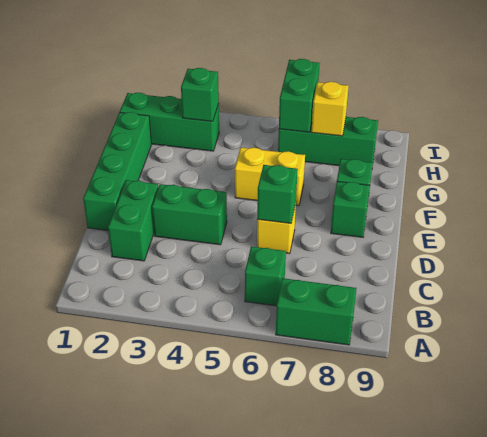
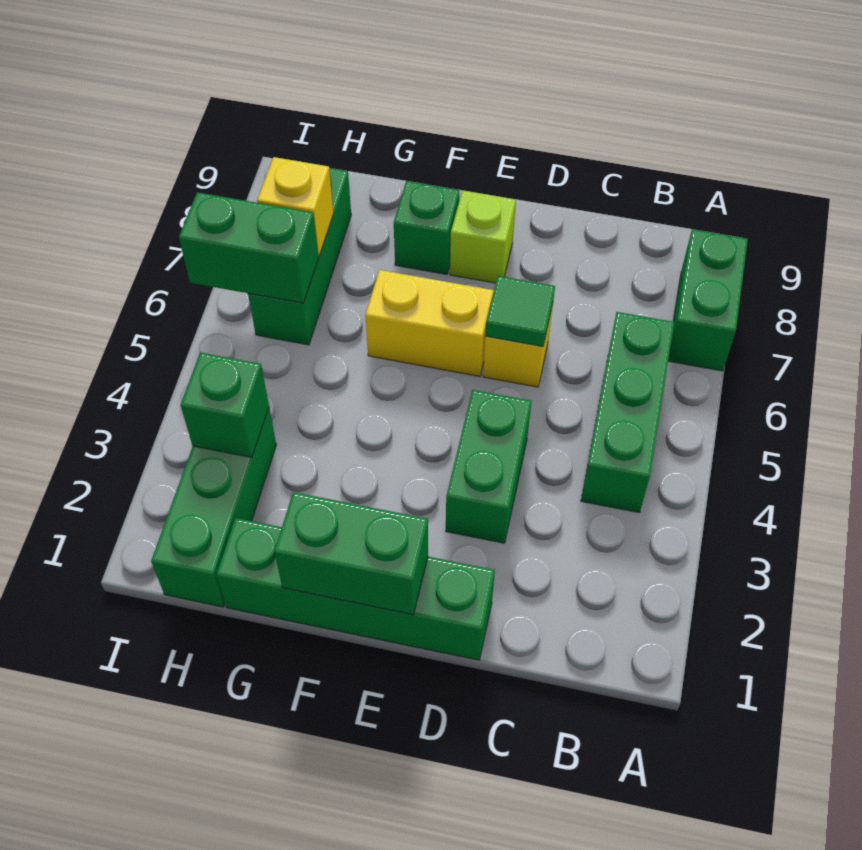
green 1x1 brick [245,246,286,306] -> green 1x3 brick [581,312,674,513]
green 1x2 brick [108,180,158,261] -> green 1x2 brick moved to [274,492,428,615]
green 1x1 brick [257,165,298,223] -> green 1x1 tile [485,276,555,347]
green 1x1 brick [331,181,370,237] -> lime 1x1 brick [450,190,516,283]
yellow 1x2 brick [235,148,305,206] -> yellow 1x2 brick turned to [365,270,494,376]

